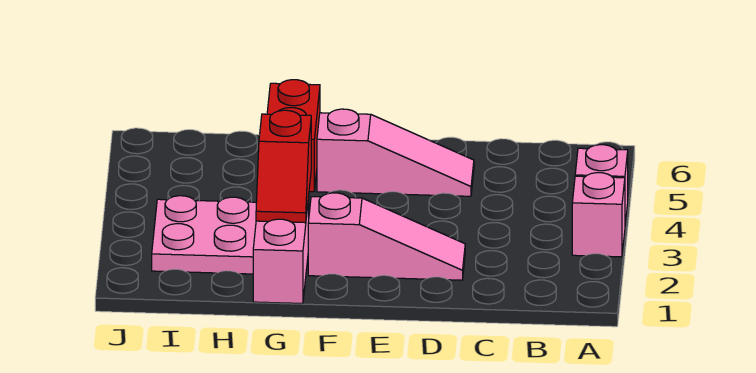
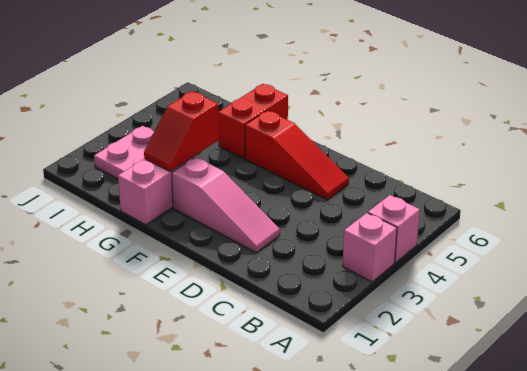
pink 1x3 slope [317,109,474,196] -> red 1x3 slope [245,111,349,200]

